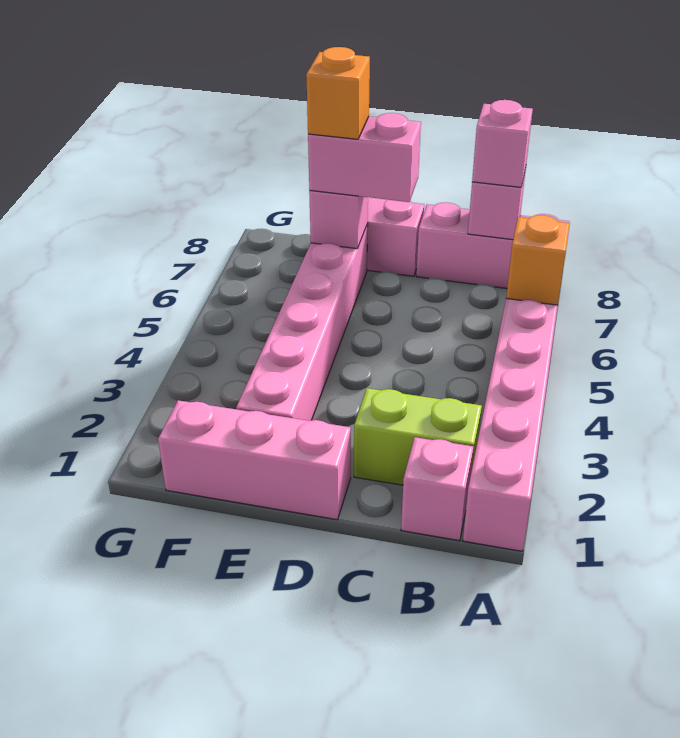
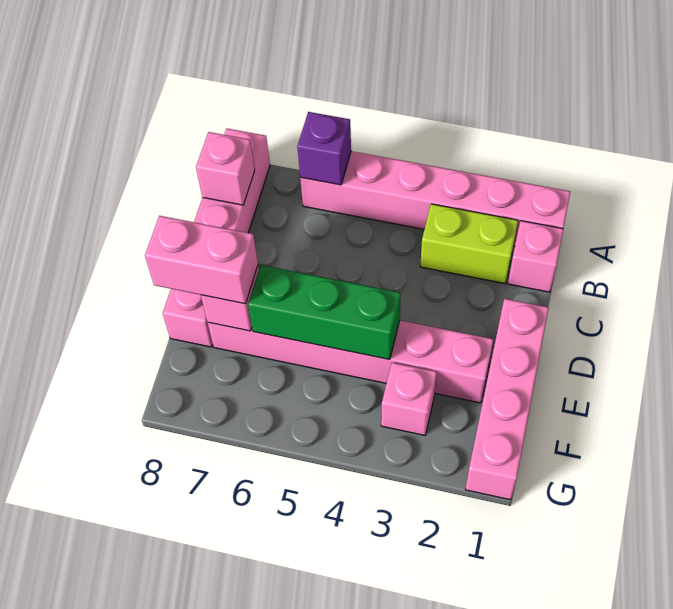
orange 1x1 brick [506,215,570,305] -> purple 1x1 brick [297,112,351,185]
lime 1x2 brick [354,388,482,485] -> lime 1x2 brick turned to [420,204,518,284]
pink 1x1 brick [472,100,533,187] -> pink 1x1 brick moved to [381,362,437,435]
pink 1x3 brick [158,400,351,520] -> pink 1x4 brick [465,299,549,500]
pink 1x2 brick [308,113,421,202] -> pink 1x2 brick turned to [145,216,258,304]
none -> green 1x3 brick [248,265,401,360]
orange 1x1 brick [306,47,370,139] -> none

